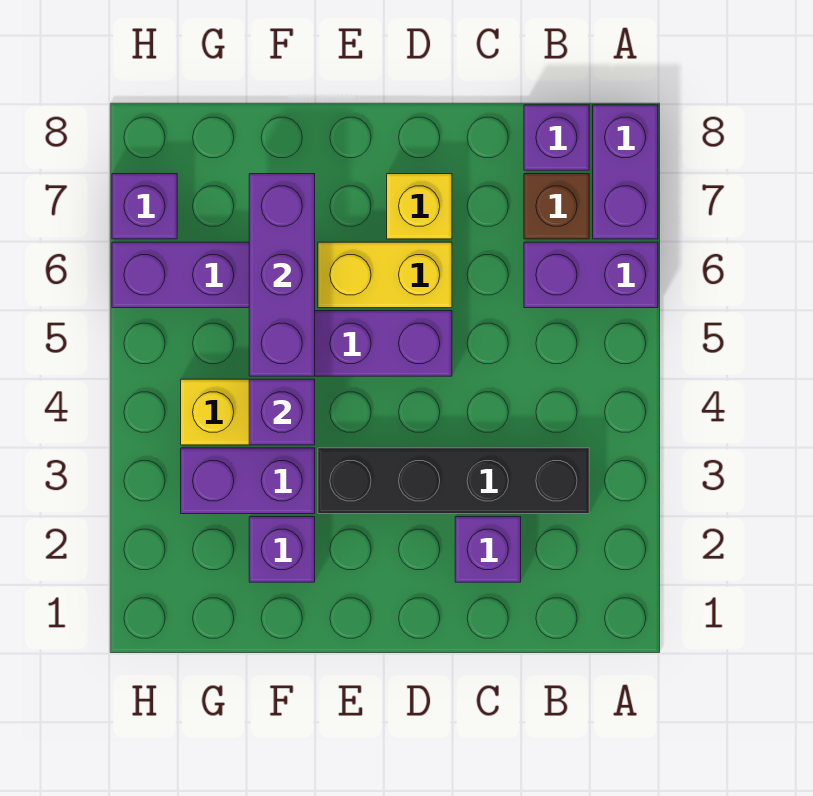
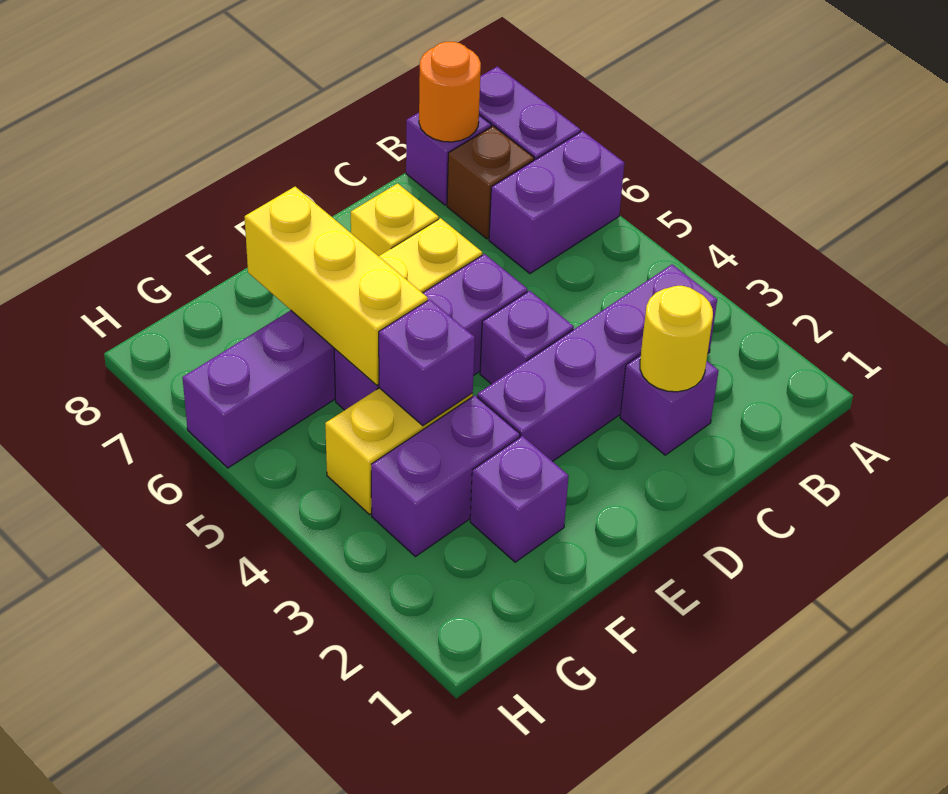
black 1x4 brick [318,448,589,514] -> purple 1x4 brick [477,264,717,462]
none -> orange 1x1 round brick [419,42,481,142]
none -> yellow 1x1 round brick [640,286,713,392]
purple 1x3 brick [249,174,315,376] -> yellow 1x3 brick [244,187,428,385]
purple 1x1 brick [112,174,177,239] -> purple 1x1 brick moved to [480,291,574,384]

